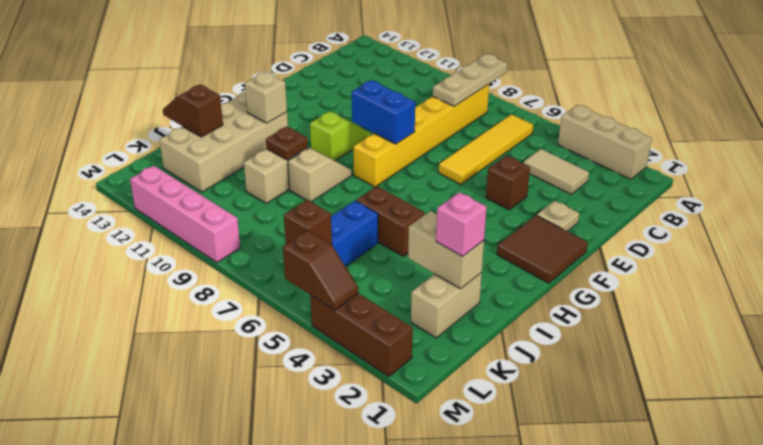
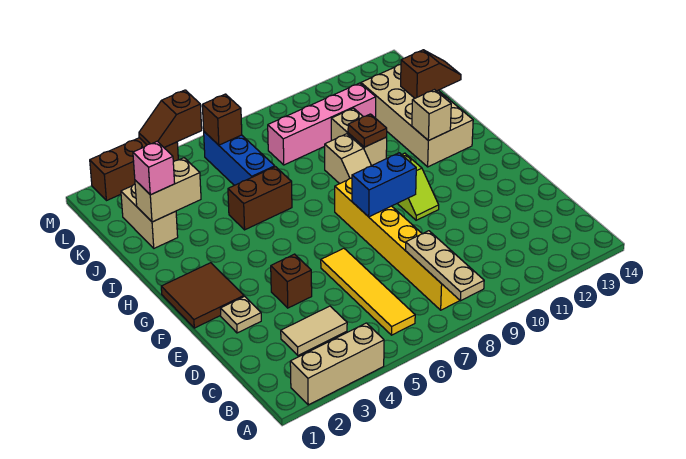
pink 1x4 brick [130,166,240,263] -> pink 1x4 brick moved to [268,83,376,165]

